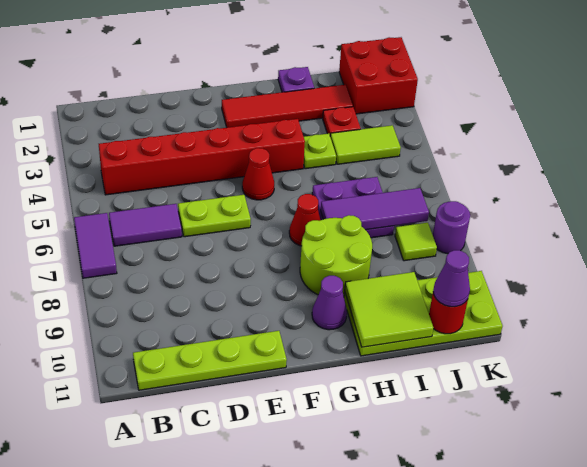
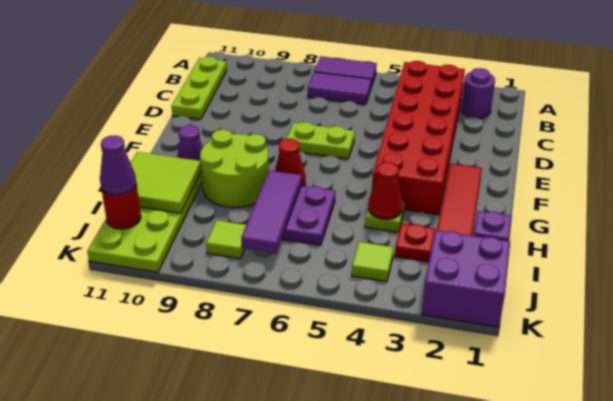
red 1x6 brick [99,119,305,195] -> red 2x6 brick [372,61,465,215]
purple 1x2 tile [109,204,182,246] -> purple 1x2 tile turned to [308,72,372,104]
lime 1x4 plate [133,331,287,390] -> lime 1x3 plate [172,57,227,119]
lime 1x2 plate [178,195,251,237] -> lime 1x2 plate turned to [287,122,355,159]
red 1x1 cone [242,148,274,200] -> red 1x1 cone moved to [369,162,403,219]
lime 1x2 tile [330,125,401,164] -> lime 1x1 tile [352,242,394,282]
red 2x2 brick [339,37,418,114] -> purple 2x2 brick [422,230,510,327]
purple 1x1 round brick [433,201,470,254] -> purple 1x1 round brick moved to [461,68,495,118]

